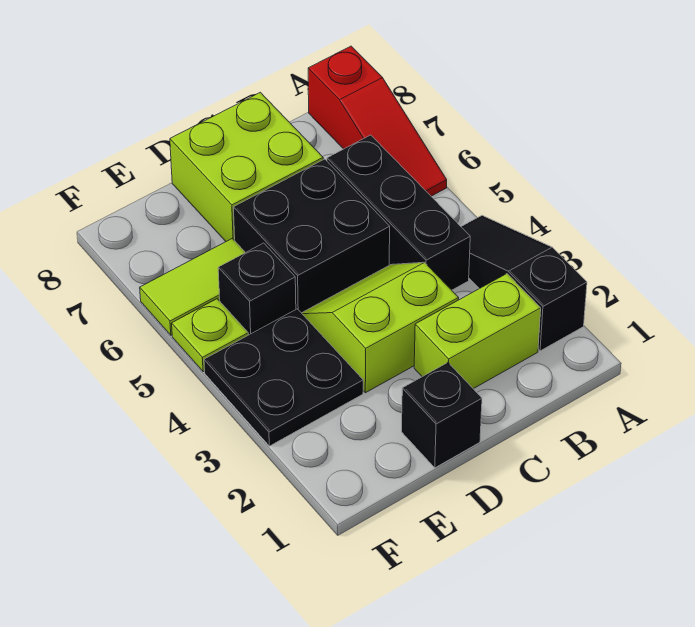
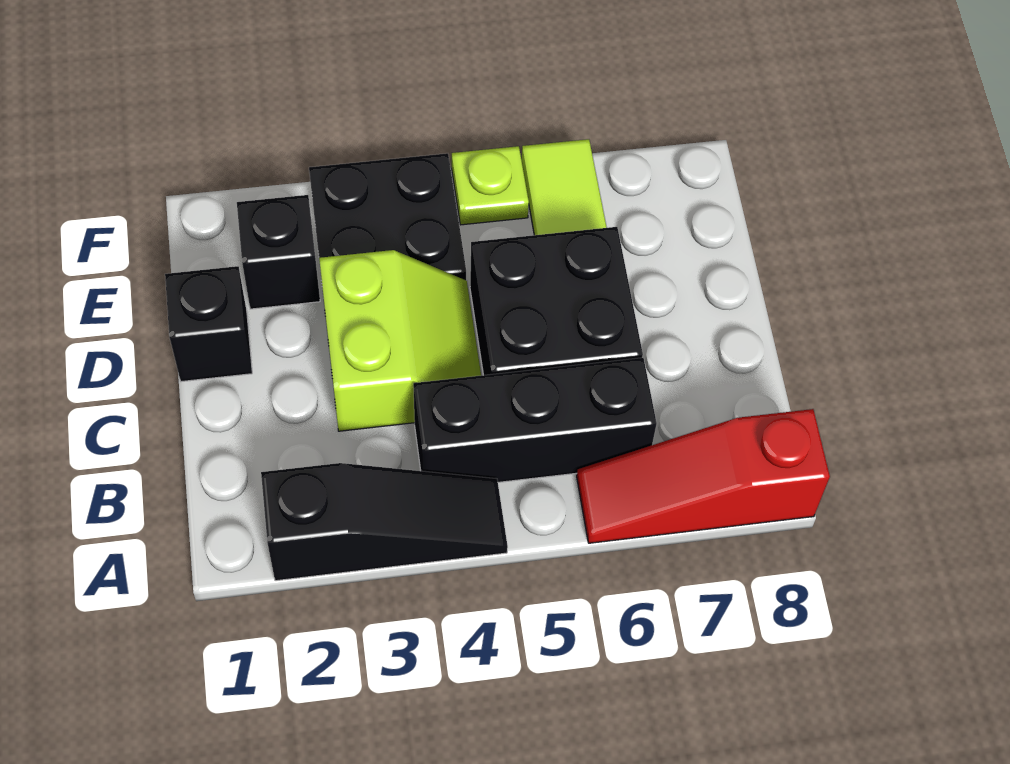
lime 1x2 brick [414,274,541,389] -> none
lime 2x2 brick [170,92,323,241] -> none
black 1x1 brick [218,243,296,335] -> black 1x1 brick moved to [237,195,320,309]

